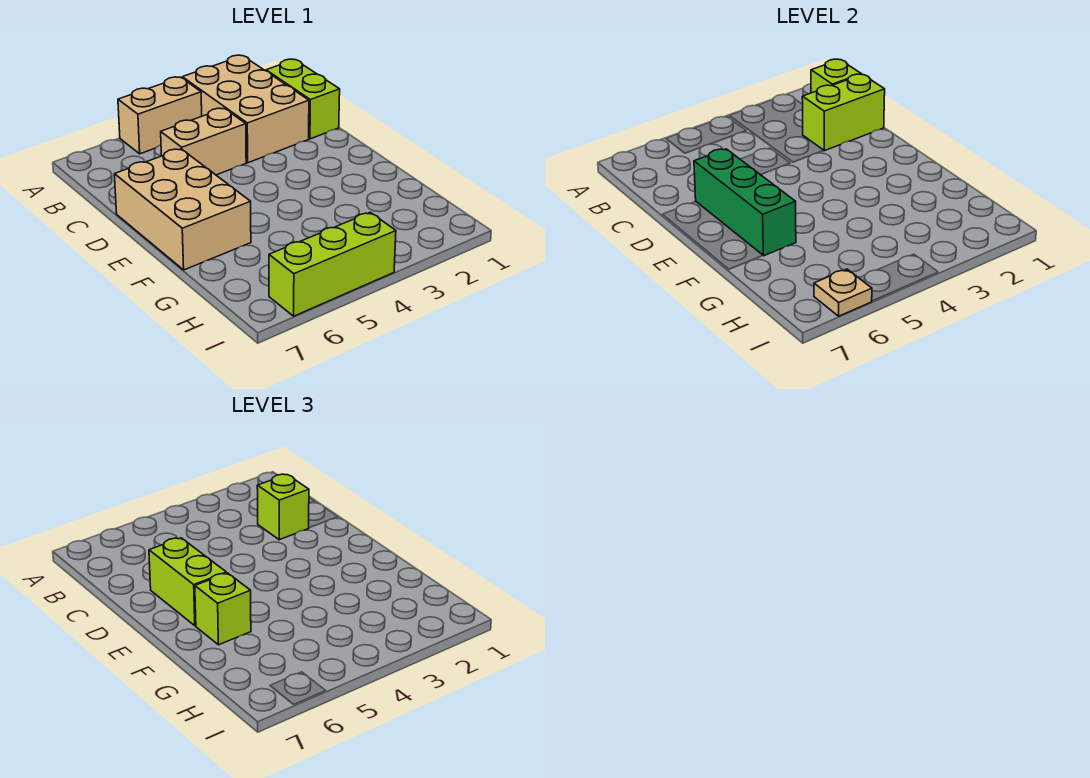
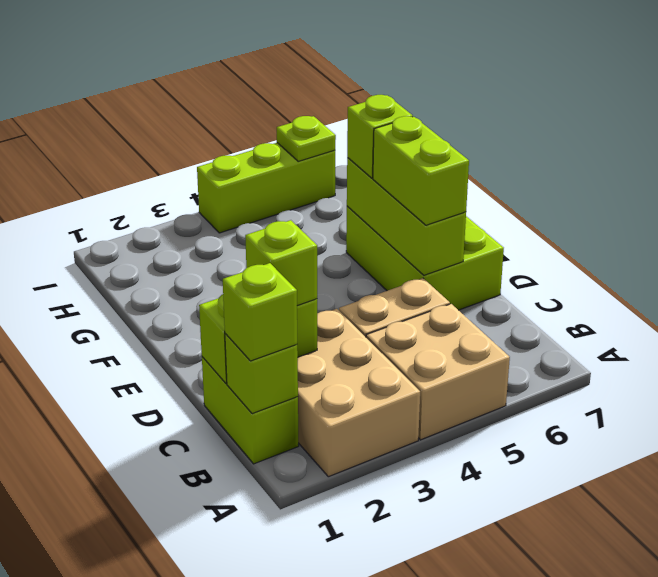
tan 1x2 brick [118,77,202,154] -> tan 2x2 brick [366,304,510,440]
none -> lime 1x1 brick [223,263,297,361]
tan 2x3 brick [114,149,251,270] -> lime 2x3 brick [346,206,504,310]
green 1x3 brick [694,149,796,256] -> lime 1x3 brick [347,158,466,275]
tan 1x1 plate [814,269,872,316] -> lime 1x1 plate [277,116,336,161]

